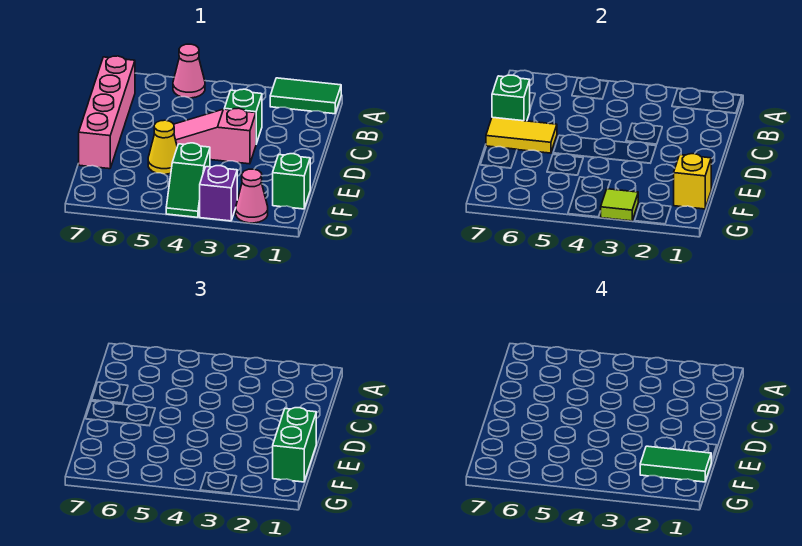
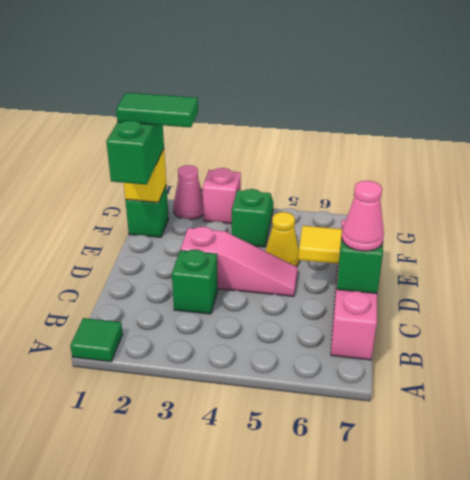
green 1x2 tile [270,78,341,114] -> green 1x1 tile [70,318,123,362]
pink 1x1 cone [173,44,205,98] -> pink 1x1 cone moved to [342,181,384,251]
purple 1x1 brick [200,166,237,221] -> pink 1x1 brick [203,168,241,223]
lime 1x1 tile [600,189,638,221] -> none

